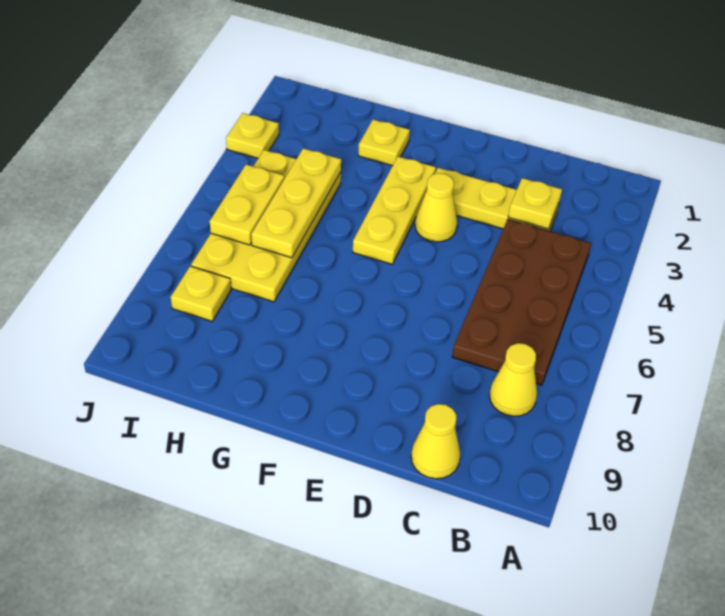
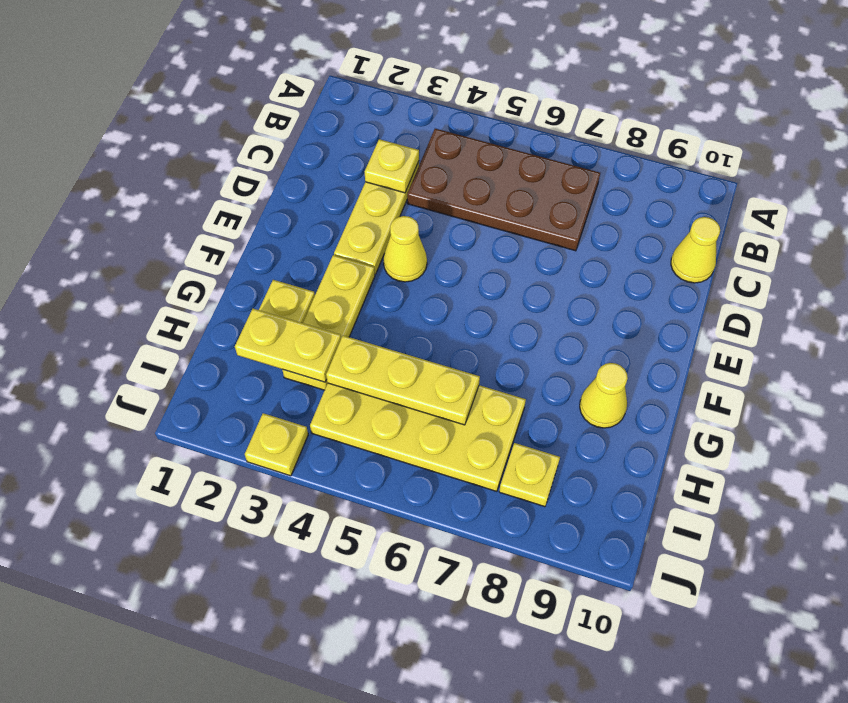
yellow 1x1 cone [490,343,537,416] -> yellow 1x1 cone moved to [580,363,628,428]
yellow 1x3 plate [353,157,436,264] -> yellow 1x3 plate turned to [282,255,375,390]
yellow 1x2 plate [210,164,284,245] -> yellow 1x2 plate moved to [235,308,341,382]

